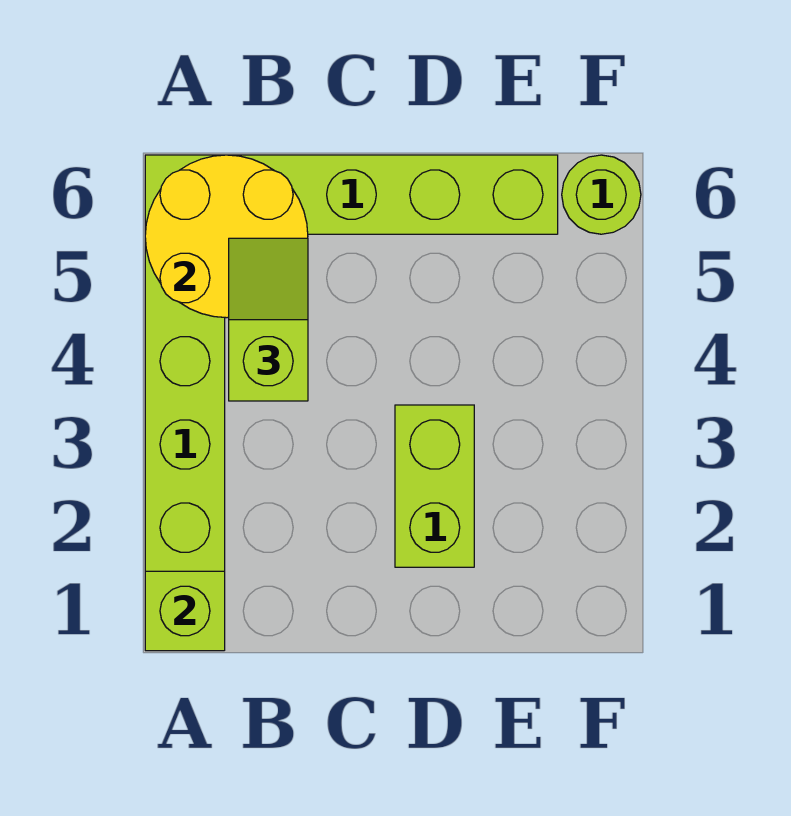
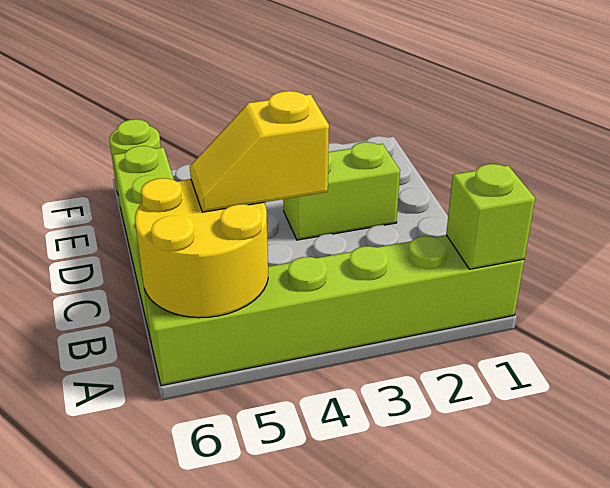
lime 1x2 slope [229,238,308,401] -> yellow 1x2 slope [190,91,329,212]

